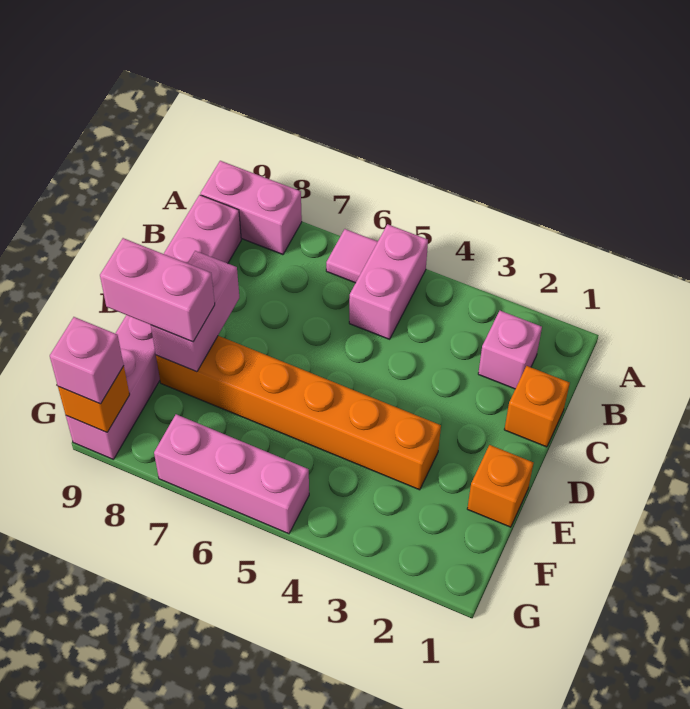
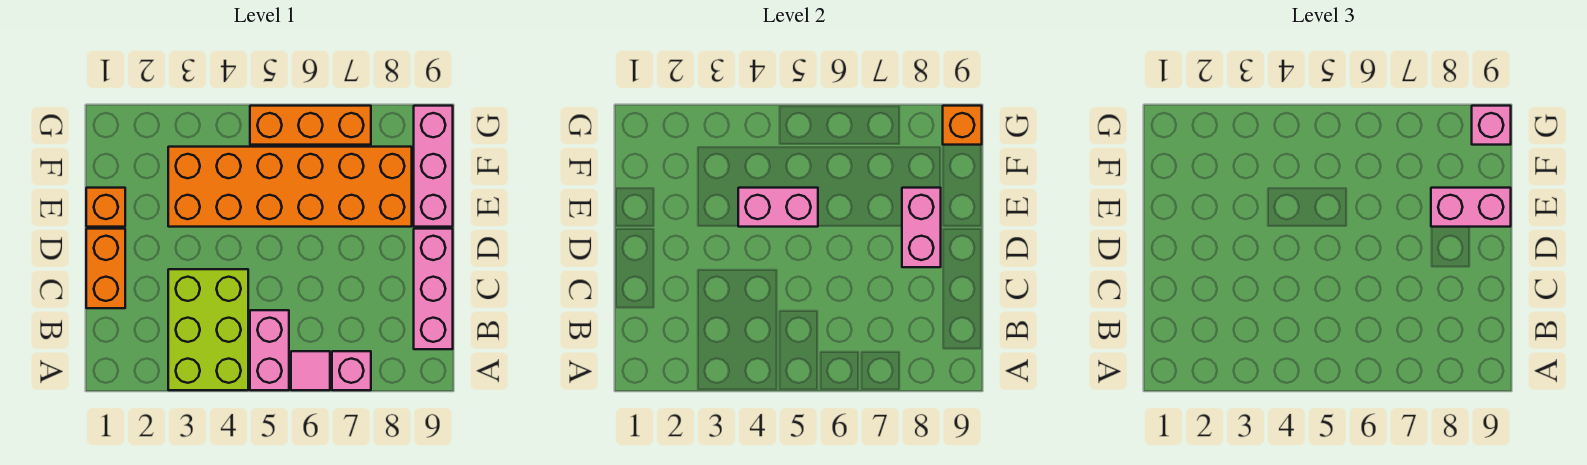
none -> lime 2x3 brick [168,269,248,390]
pink 1x2 brick [200,161,302,255] -> pink 1x2 brick moved to [738,188,818,227]
pink 1x1 brick [478,311,542,389] -> pink 1x1 brick moved to [332,351,371,390]
orange 1x1 brick [504,366,570,447] -> orange 1x2 brick [86,229,125,308]
orange 1x6 brick [156,336,441,490] -> orange 2x6 brick [168,147,412,227]
pink 1x3 brick [154,414,309,534] -> orange 1x3 brick [250,106,371,145]

